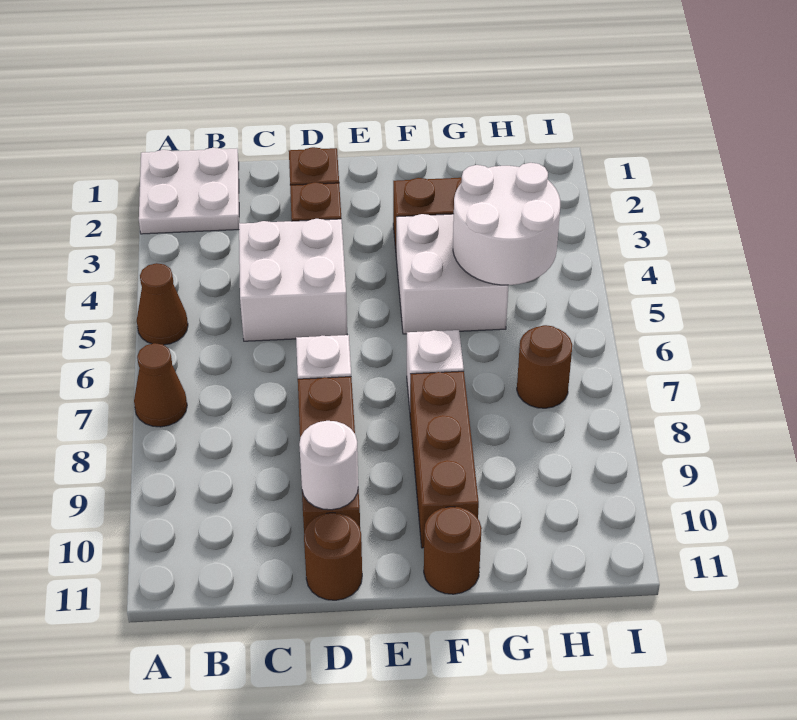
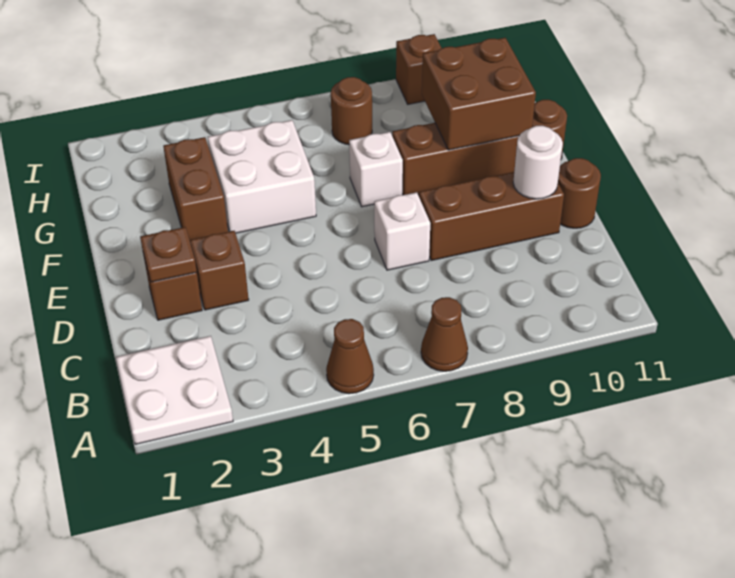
white 2x2 brick [239,219,347,341] -> none
none -> brown 1x1 plate [140,227,197,282]
none -> brown 2x2 brick [422,38,536,150]
white 2x2 round brick [453,163,560,285] -> none
none -> brown 1x1 brick [396,34,442,104]

